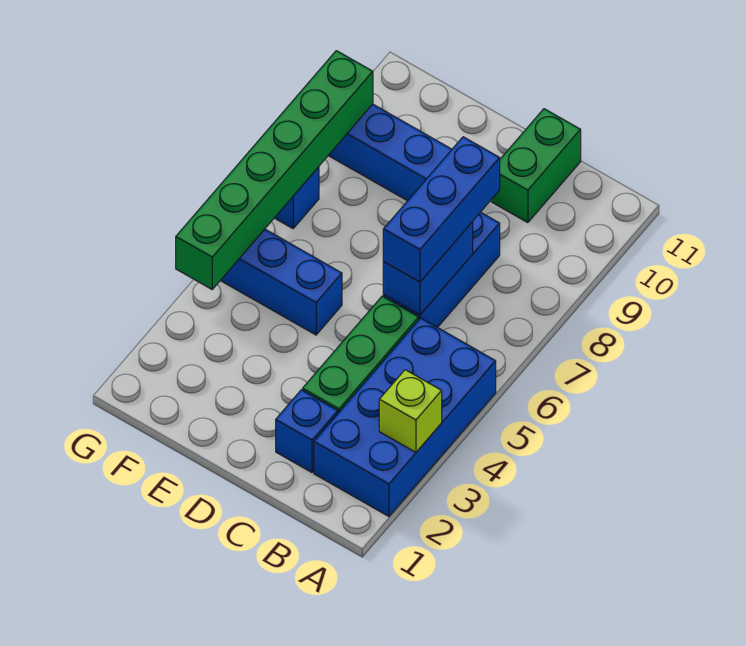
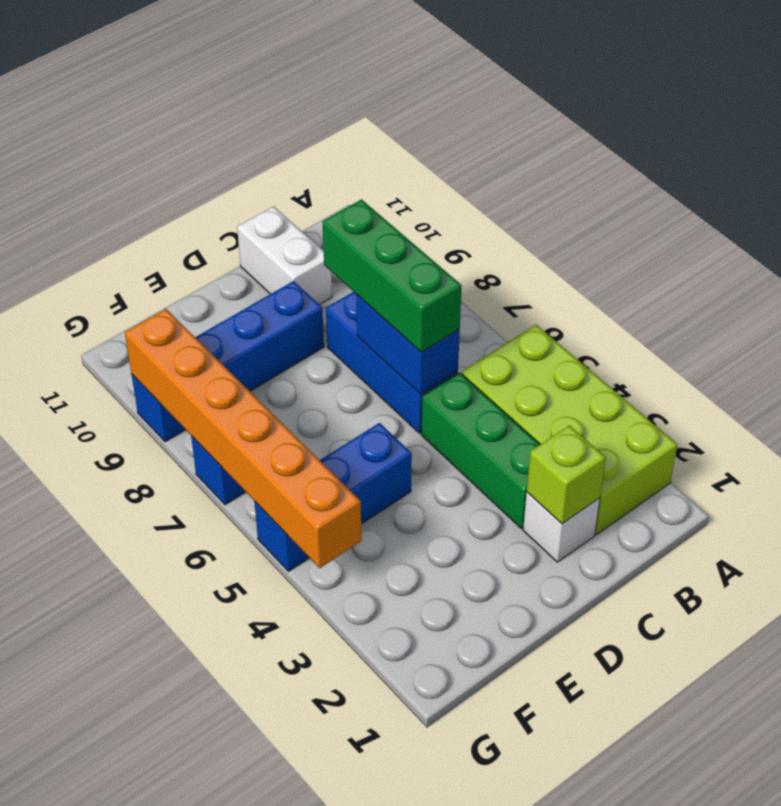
blue 2x4 brick [314,318,496,516] -> lime 2x4 brick [461,325,677,535]
lime 1x1 brick [379,370,442,452] -> lime 1x1 brick moved to [527,425,606,524]
blue 1x1 brick [276,390,338,472] -> white 1x1 brick [523,493,600,562]
blue 1x3 brick [383,137,500,282] -> green 1x3 brick [322,199,462,352]
green 1x2 brick [491,109,581,223] -> white 1x2 brick [237,206,332,305]
green 1x6 brick [176,51,373,289] -> orange 1x6 brick [125,309,362,568]

